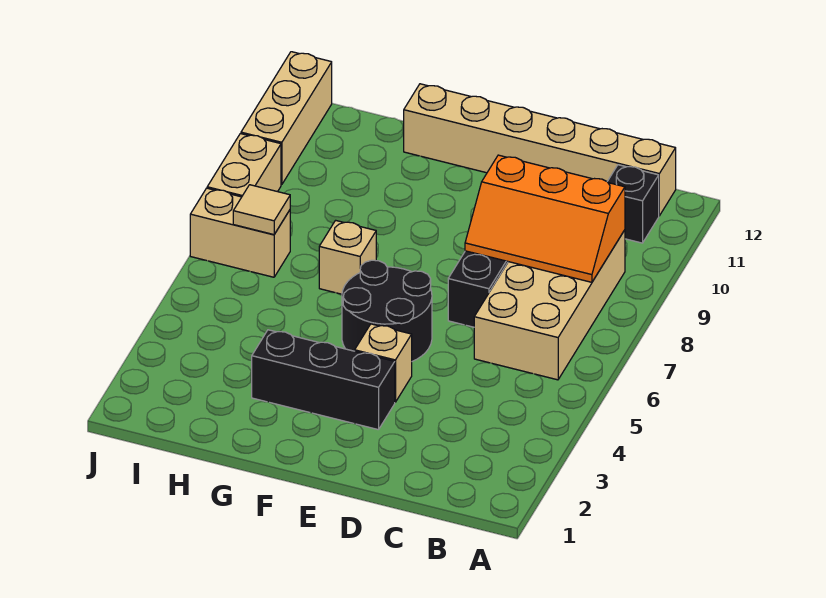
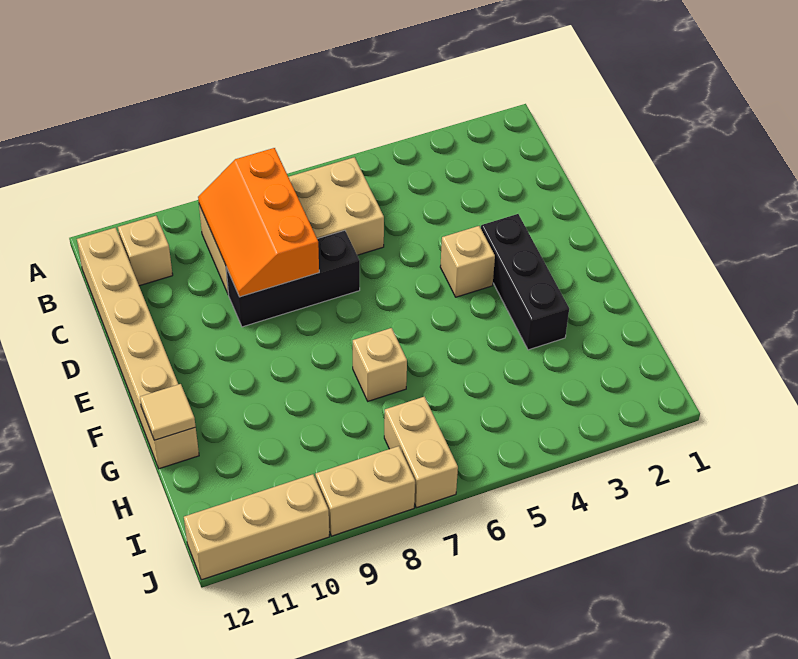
orange 2x3 slope [465,155,625,282] -> orange 2x3 slope turned to [198,148,319,297]
black 1x1 brick [607,165,659,243] -> tan 1x1 brick [118,216,173,286]
black 2x2 round brick [342,260,432,361] -> none
tan 1x1 tile [233,185,290,235] -> tan 1x1 tile moved to [140,384,196,440]

